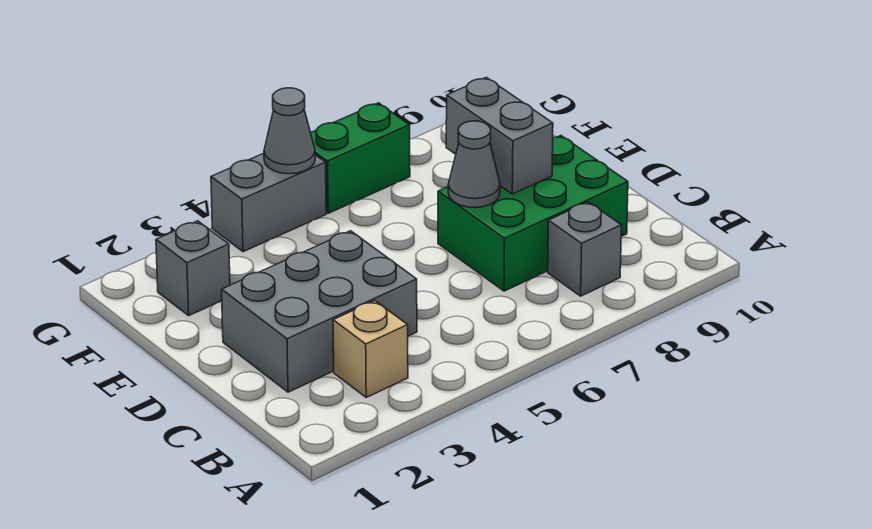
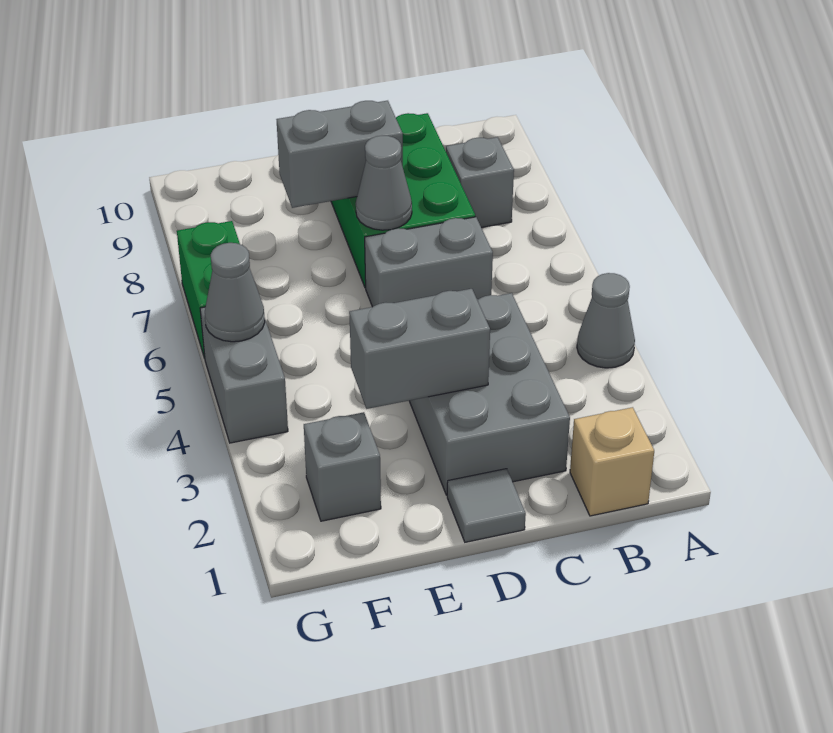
none -> grey 1x1 cone [577,273,635,368]
tan 1x1 brick [333,301,408,397] -> tan 1x1 brick moved to [570,407,654,516]
none -> grey 1x2 brick [365,217,493,307]
none -> grey 1x1 tile [447,469,526,542]
none -> grey 1x2 brick [349,289,490,409]

